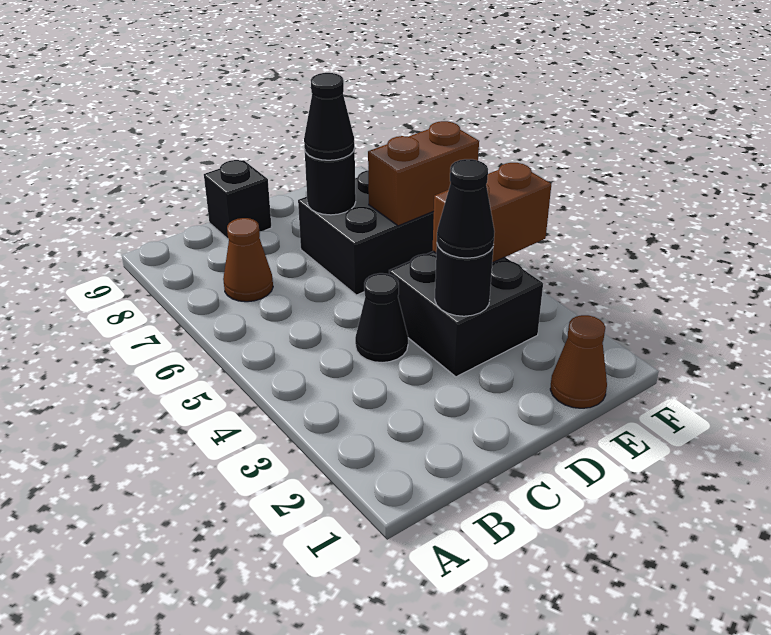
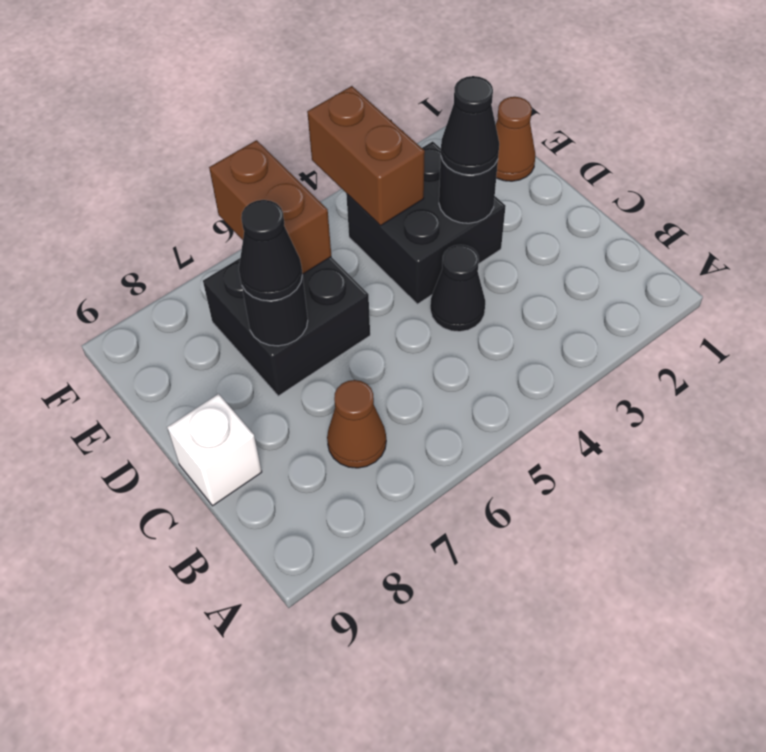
black 1x1 brick [204,160,272,239] -> white 1x1 brick [167,394,262,506]

